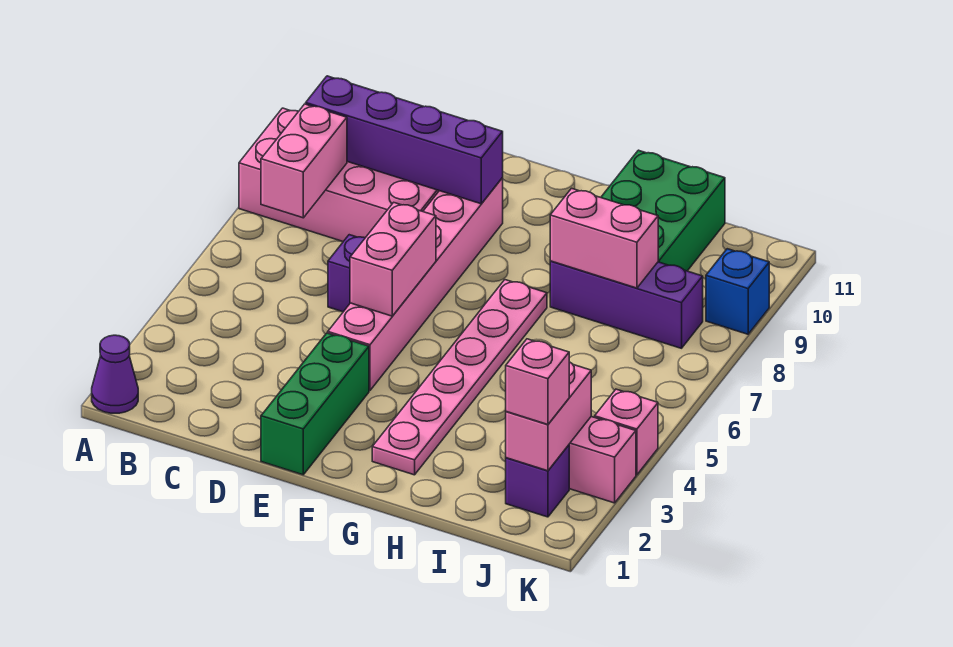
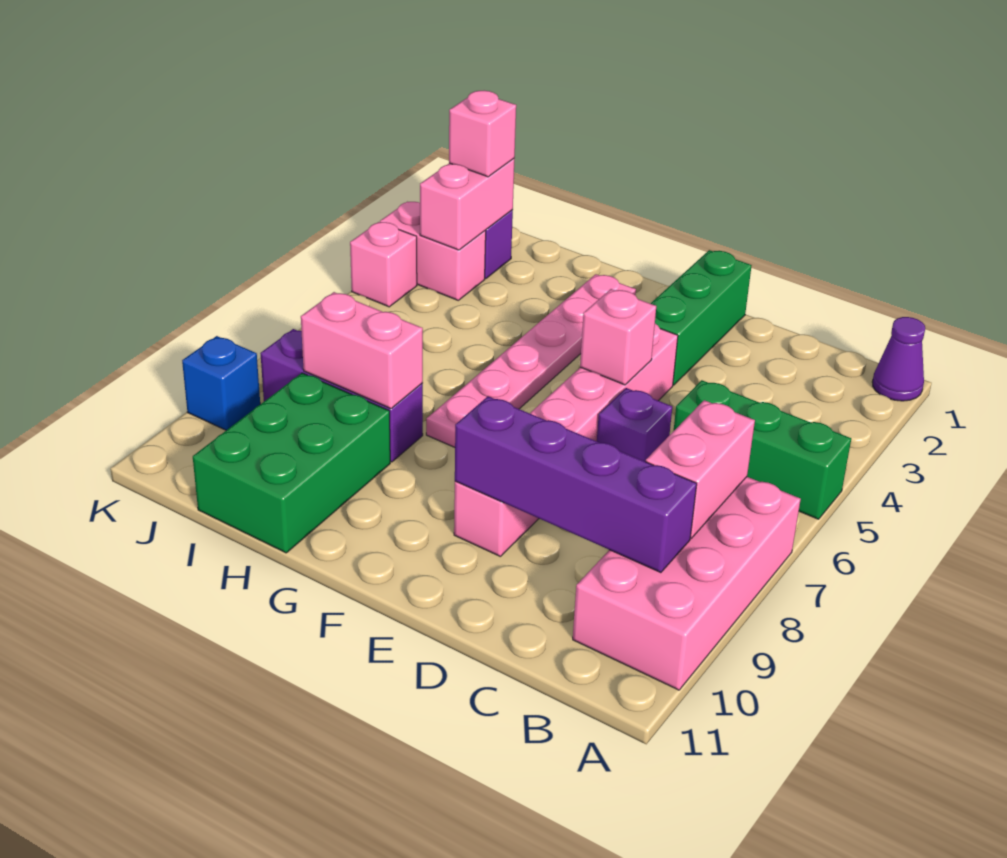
none -> green 1x3 brick [674,380,851,519]
pink 2x4 brick [239,108,439,242] -> pink 2x4 brick turned to [573,477,801,690]
pink 1x2 brick [350,202,436,316] -> pink 1x1 brick [580,289,656,385]

